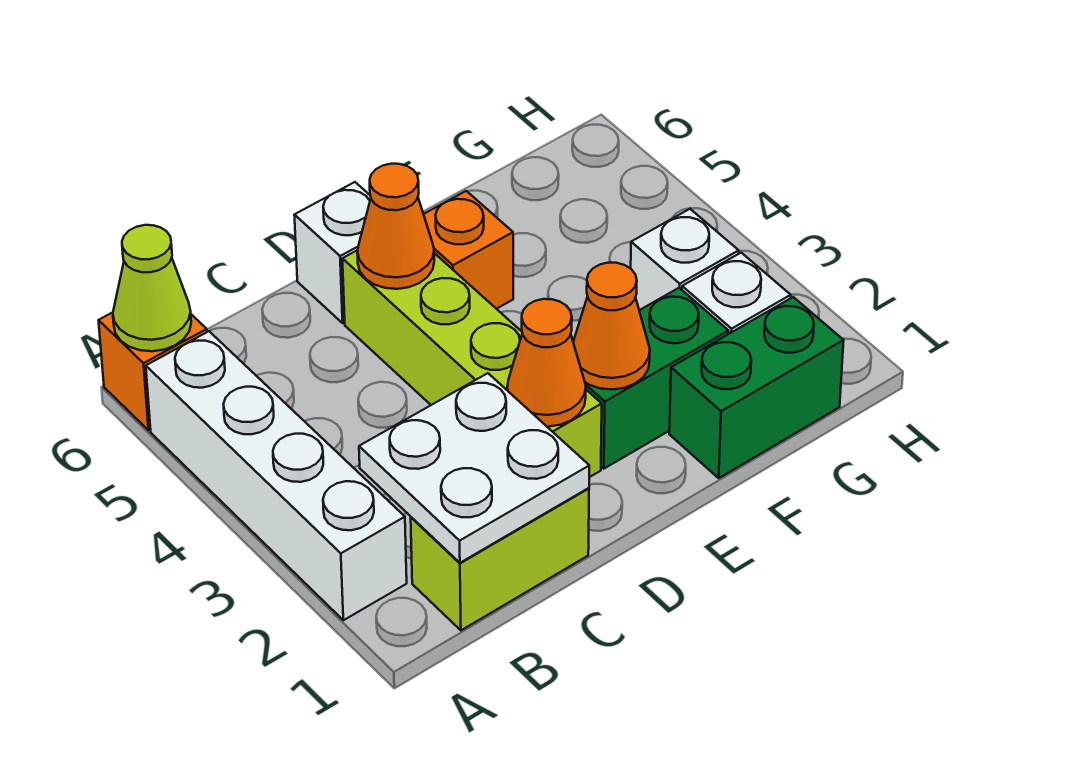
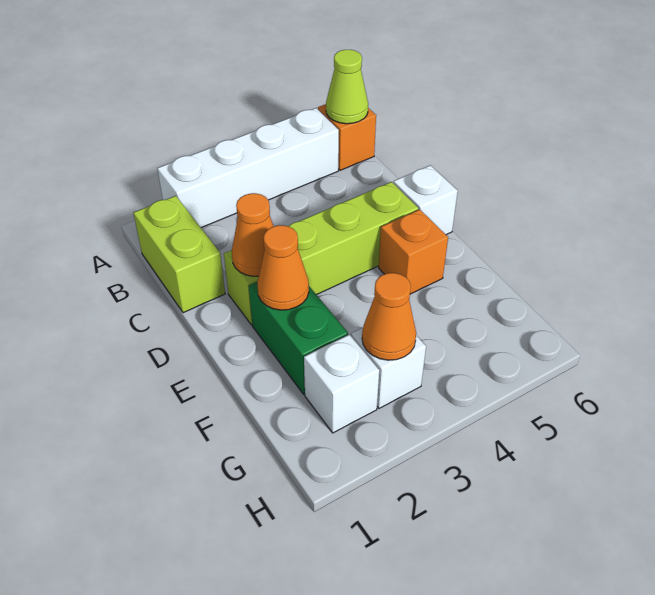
white 2x2 plate [359,373,589,563] -> none
orange 1x1 cone [357,164,434,289] -> orange 1x1 cone moved to [362,273,416,360]
green 1x2 brick [669,297,844,478] -> none

